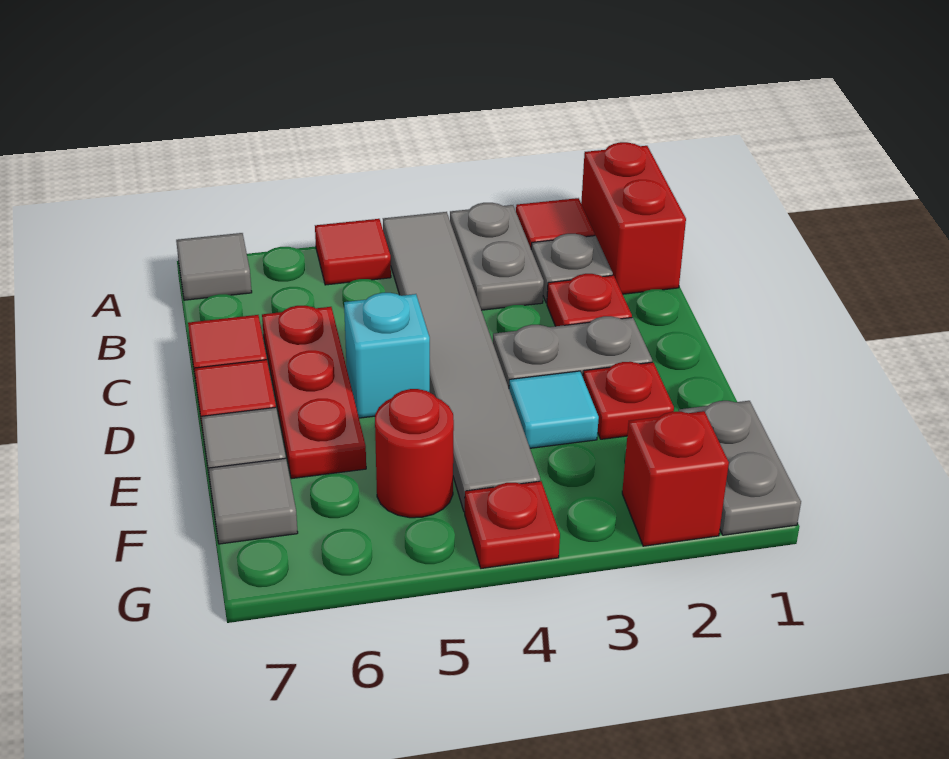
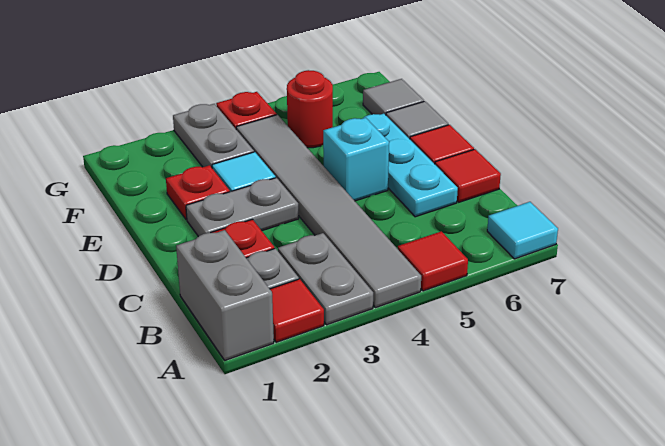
red 1x2 brick [581,142,686,294] -> grey 1x2 brick [176,230,274,360]
grey 1x1 tile [176,233,252,300] -> cyan 1x1 tile [487,202,558,259]
red 1x3 plate [262,306,366,479] -> cyan 1x3 plate [364,114,458,217]
grey 1x2 plate [679,401,801,535] -> grey 1x2 plate moved to [173,104,254,167]
red 1x1 brick [622,411,729,546] -> none

